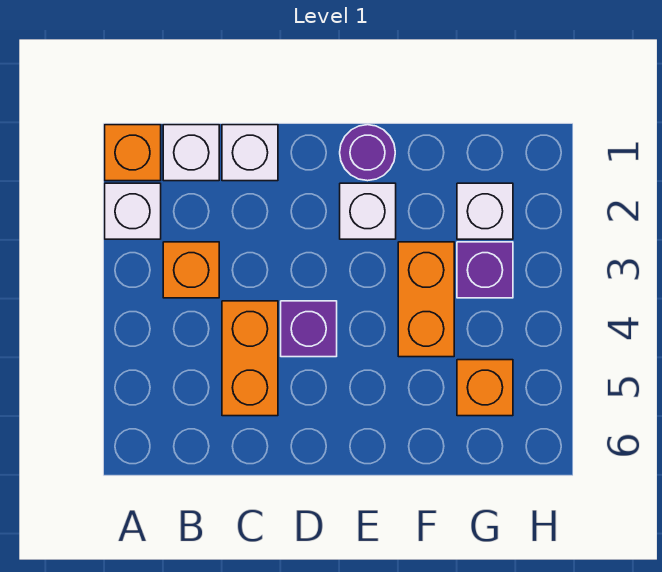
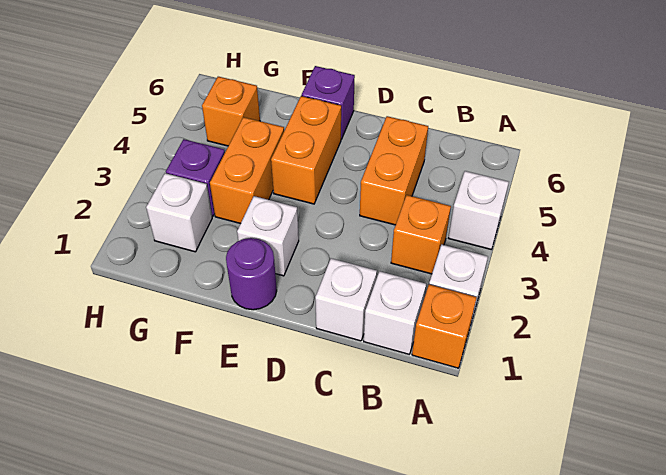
none -> white 1x1 brick [449,171,509,249]
purple 1x1 brick [281,301,337,357] -> purple 1x1 brick moved to [302,66,355,139]
none -> orange 1x2 brick [271,96,341,204]

